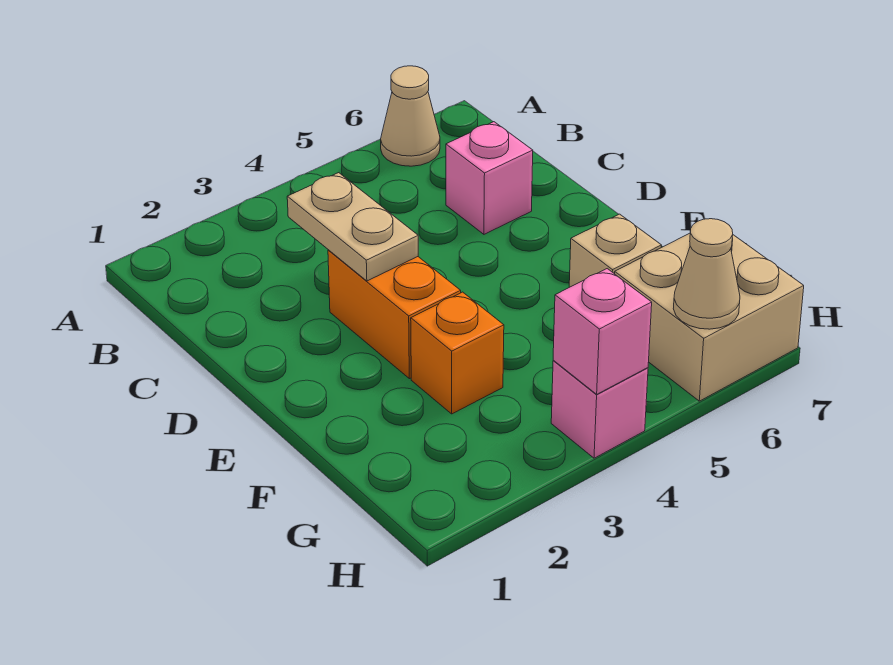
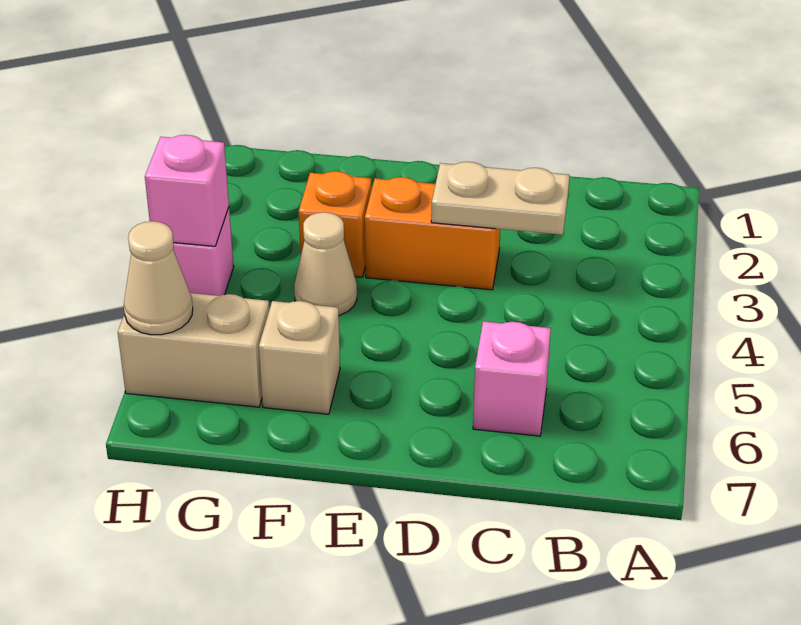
tan 1x1 cone [381,66,440,166] -> tan 1x1 cone moved to [294,212,357,316]
tan 2x2 brick [615,233,804,401] -> tan 1x2 brick [118,293,269,407]

